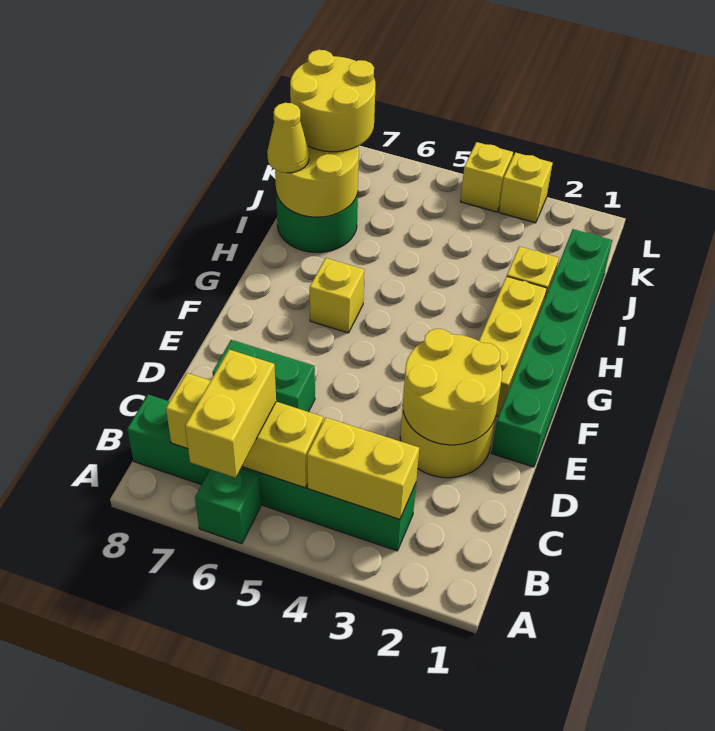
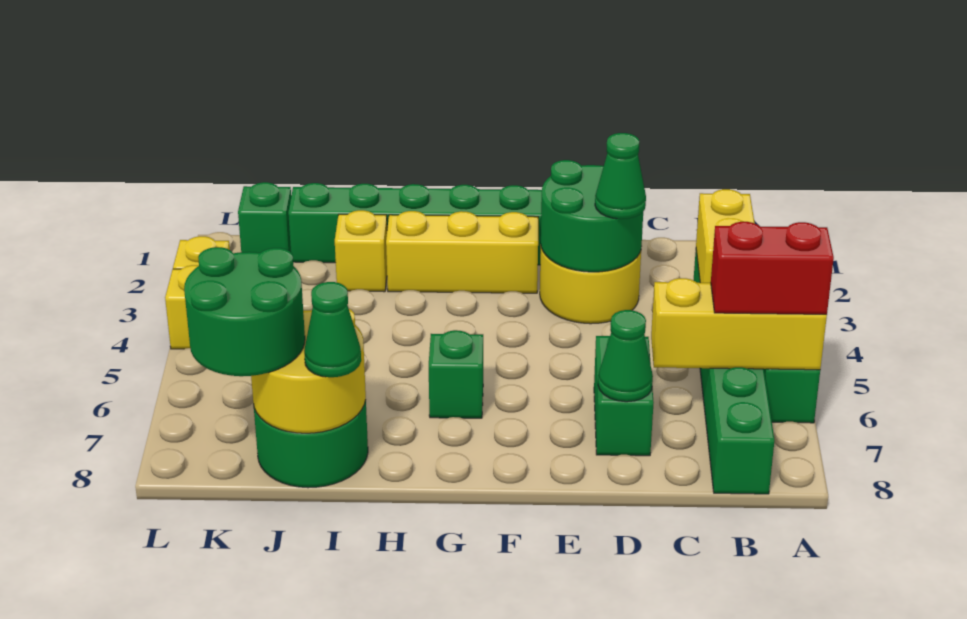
yellow 1x2 brick [185,350,276,478] -> red 1x2 brick [711,222,834,314]
yellow 1x3 brick [166,373,323,488] -> yellow 1x3 brick turned to [651,278,827,370]
yellow 2x2 round brick [403,329,502,445] -> green 2x2 round brick [541,160,643,272]
none -> green 1x1 cone [595,133,646,219]
none -> green 1x1 cone [598,310,653,402]
yellow 1x1 brick [310,258,364,333] -> green 1x1 brick [429,330,483,418]
yellow 1x1 cone [267,103,309,173] -> green 1x1 cone [304,282,361,377]
yellow 2x2 round brick [290,50,376,152] -> green 2x2 round brick [184,247,305,376]
none -> green 1x1 brick [238,182,291,253]

